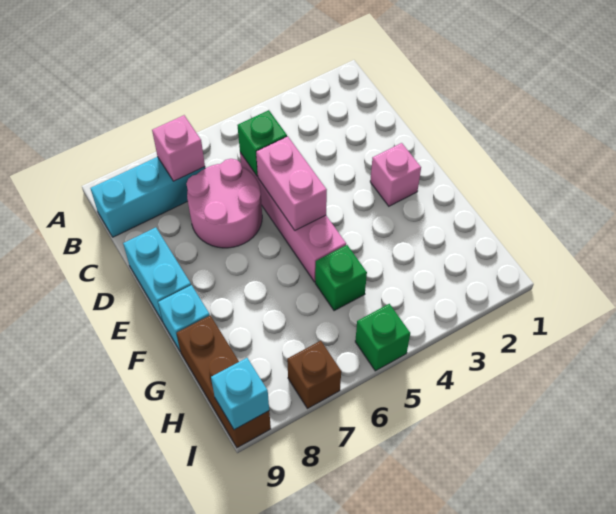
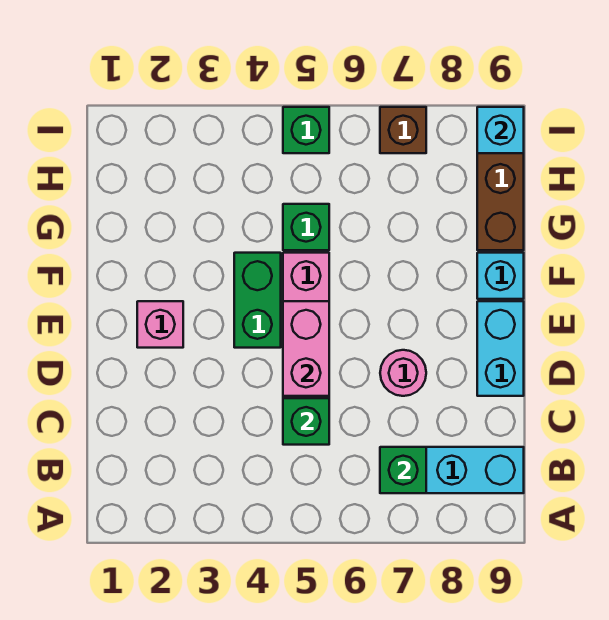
pink 1x1 brick [152,115,205,181] -> green 1x1 brick [380,447,426,493]
pink 2x2 round brick [186,159,262,248] -> pink 1x1 round brick [380,350,426,396]
none -> green 1x2 brick [234,253,281,348]

